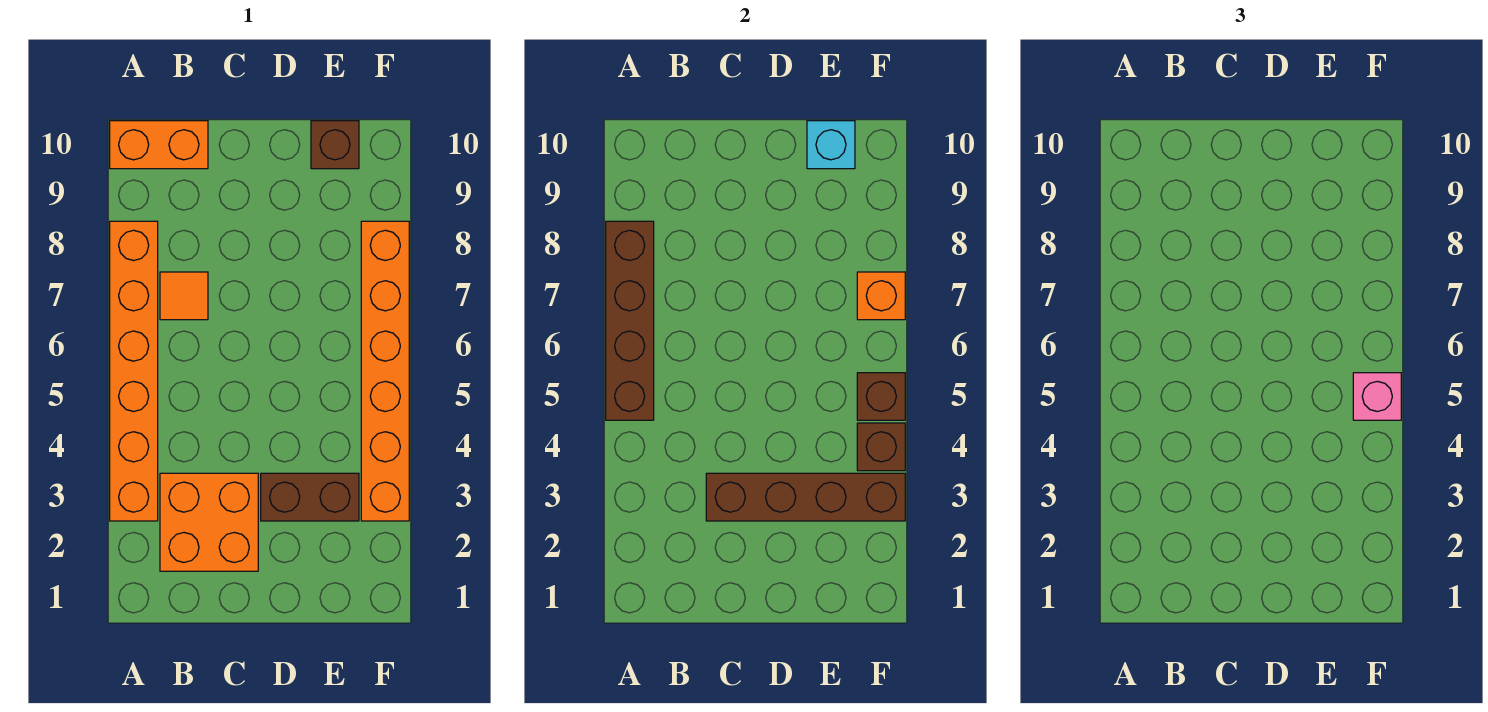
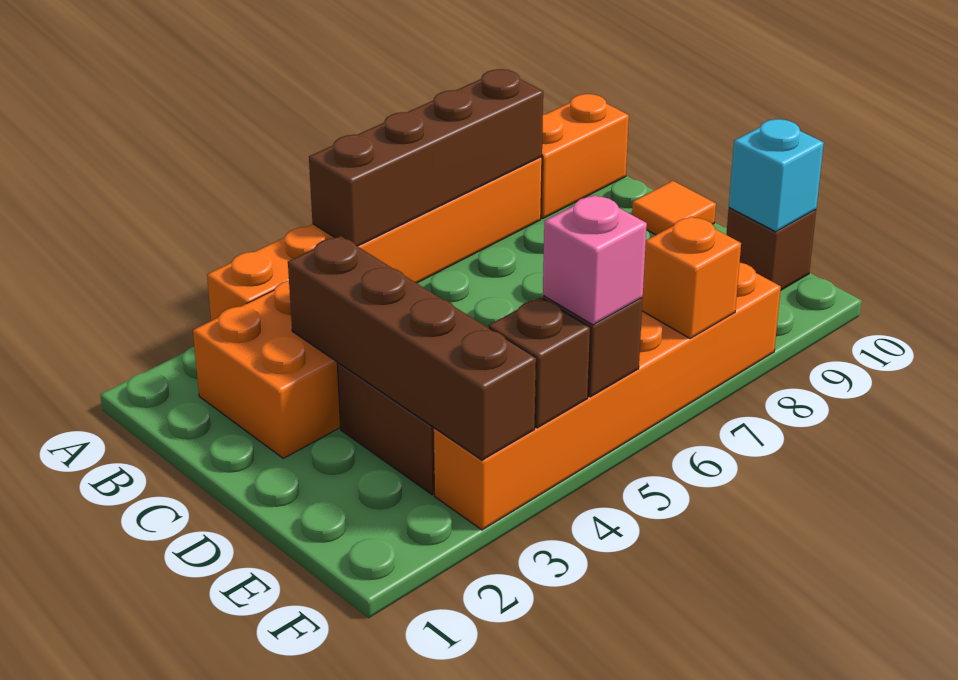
orange 1x2 brick [110,121,208,169] -> orange 1x2 brick turned to [541,94,629,219]
orange 1x1 tile [160,272,208,320] -> orange 1x1 tile moved to [632,181,716,235]

